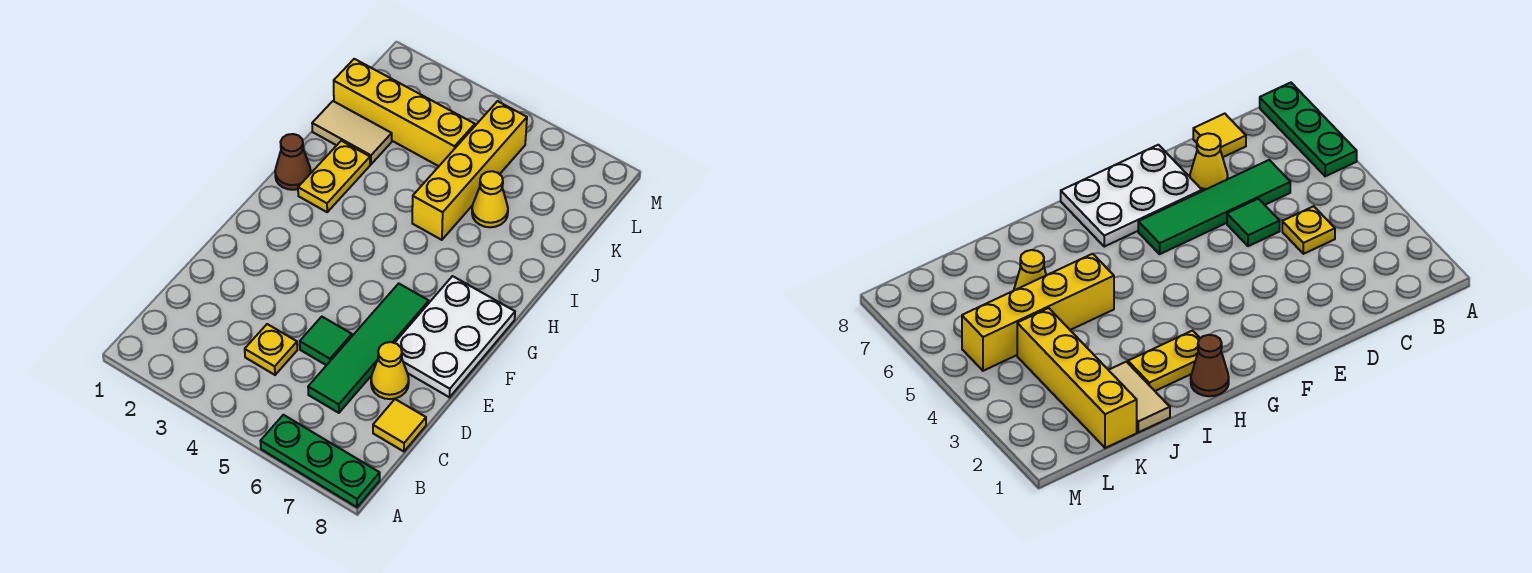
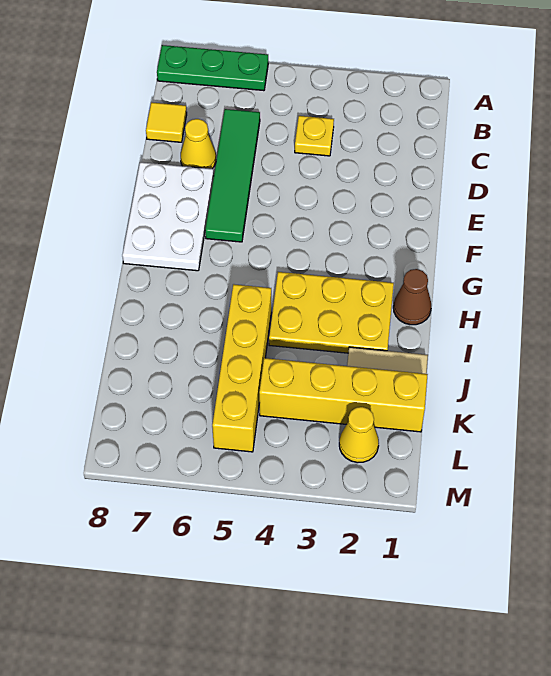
green 1x1 tile [300,317,352,365] -> none
yellow 1x2 plate [298,141,370,212] -> yellow 2x3 plate [269,272,394,353]
yellow 1x1 cone [472,171,508,227] -> yellow 1x1 cone moved to [339,407,379,463]

